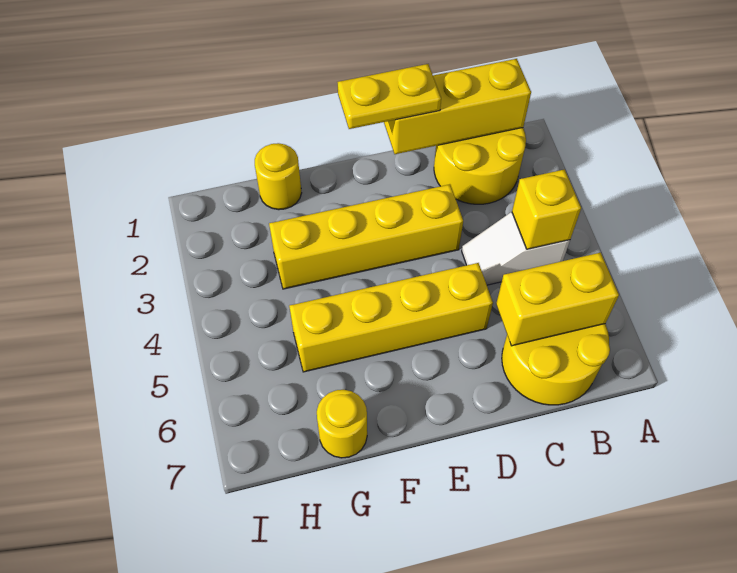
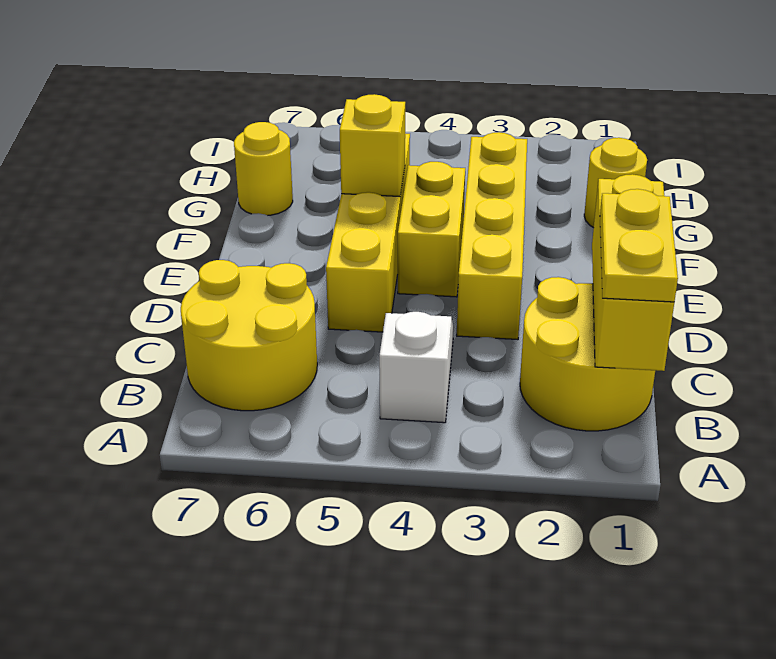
yellow 1x1 brick [512,169,581,249] -> yellow 1x1 brick moved to [340,94,406,196]
yellow 1x2 brick [496,253,619,346] -> yellow 1x2 brick moved to [398,162,465,297]
yellow 1x2 plate [338,64,441,129] -> yellow 1x2 plate moved to [600,189,678,302]

